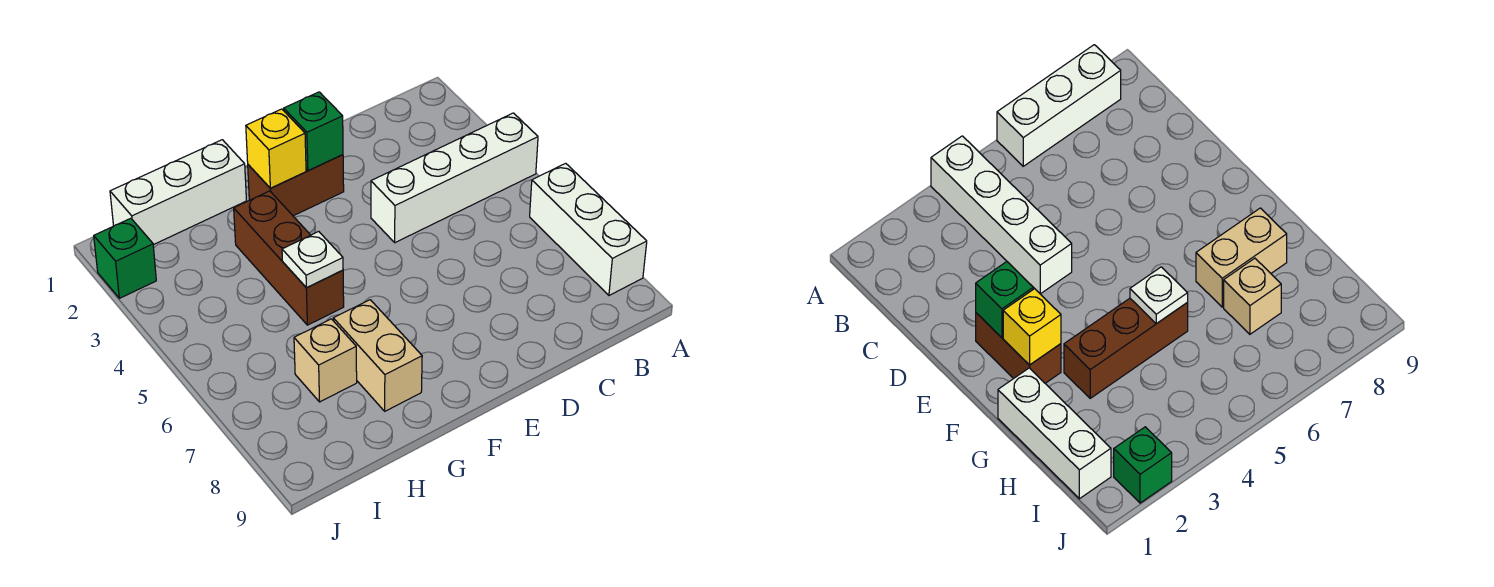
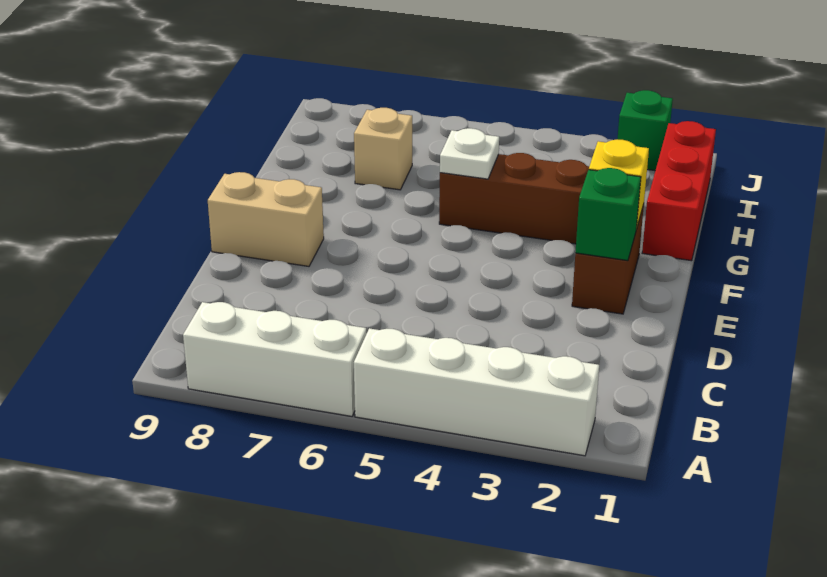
white 1x4 brick [371,113,538,243] -> white 1x4 brick turned to [354,328,599,456]
white 1x3 brick [110,140,246,245] -> red 1x3 brick [642,121,716,261]
tan 1x2 brick [333,300,422,411] -> tan 1x2 brick moved to [208,172,324,266]

